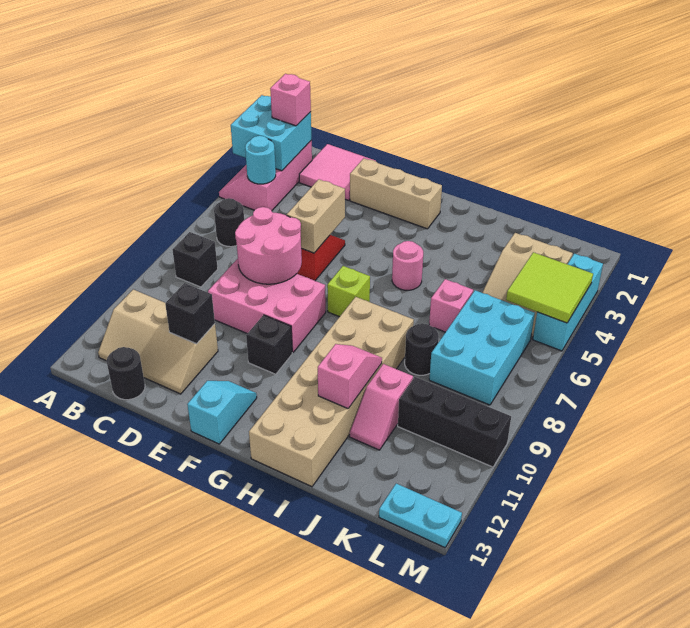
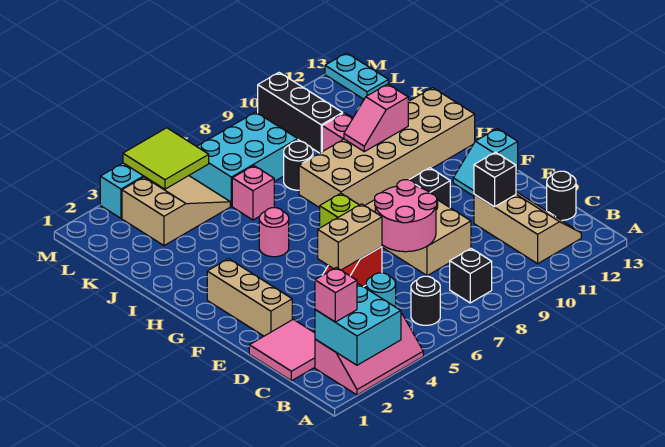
pink 2x3 brick [208,259,326,352] -> tan 2x3 brick [365,200,471,276]

